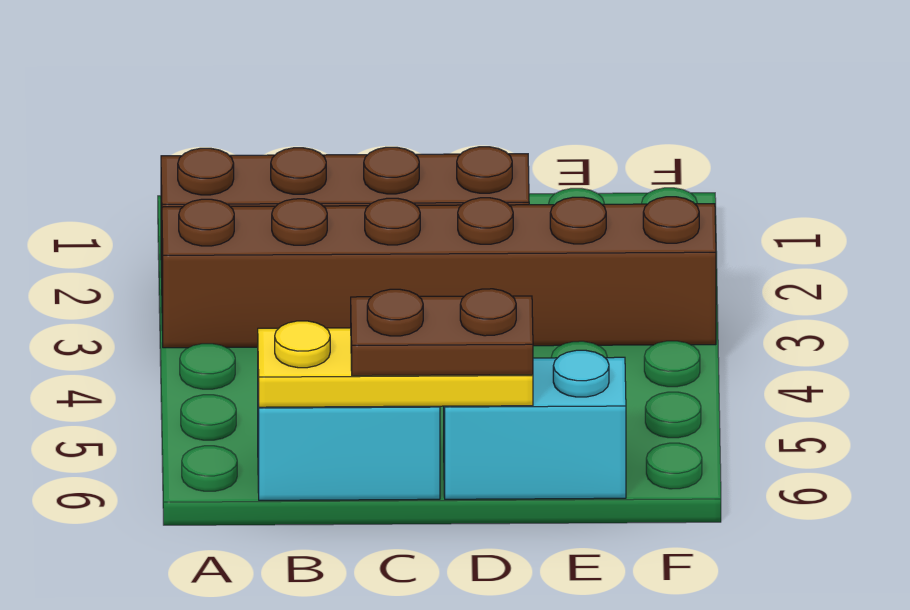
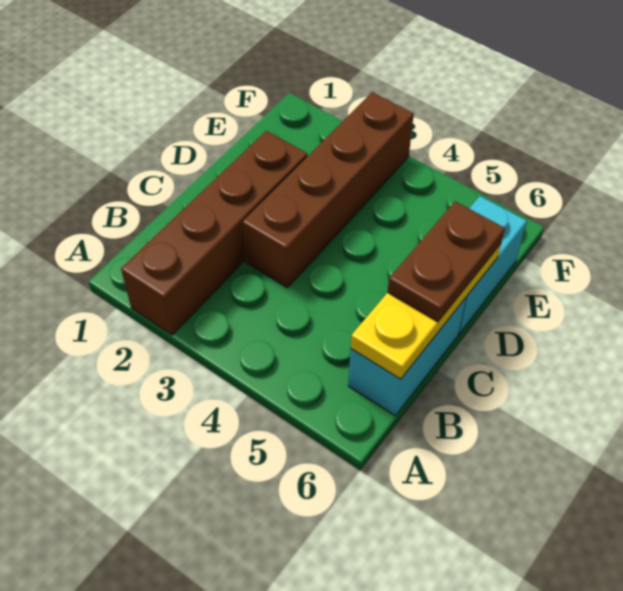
brown 1x6 brick [162,197,716,348] -> brown 1x4 brick [242,92,414,288]

